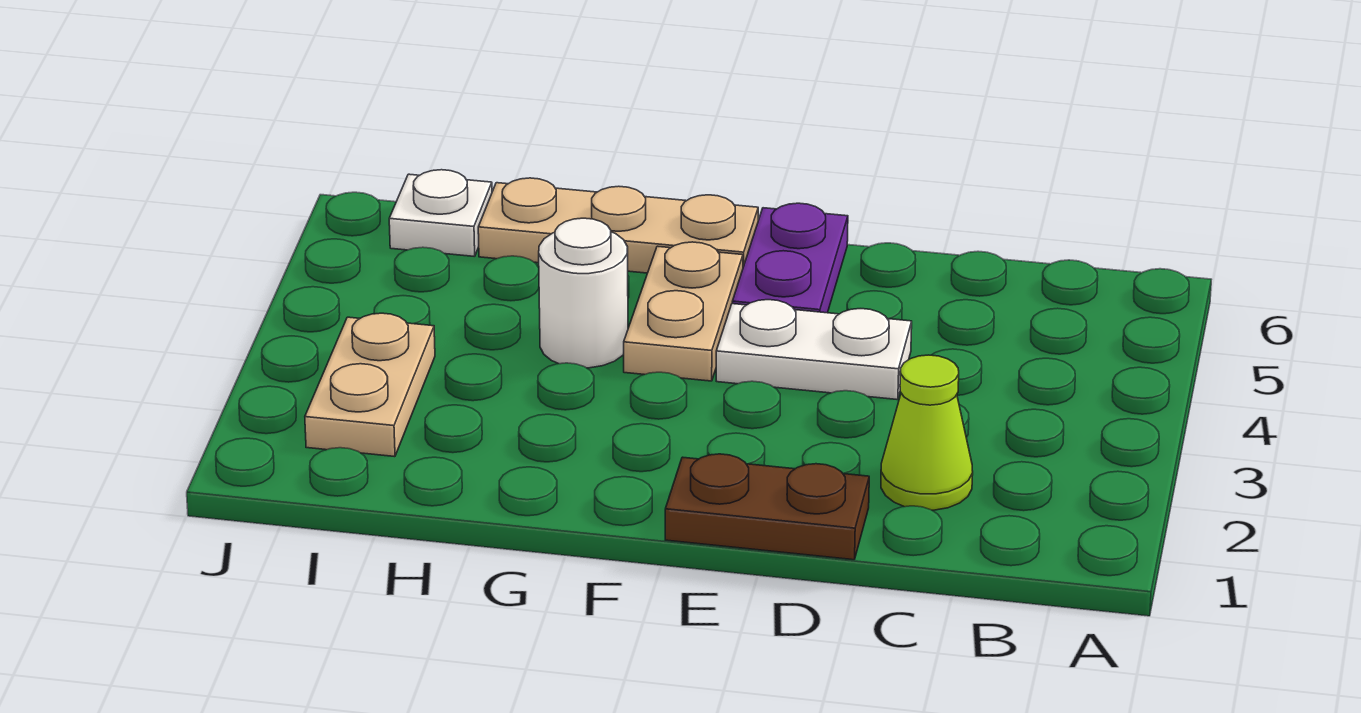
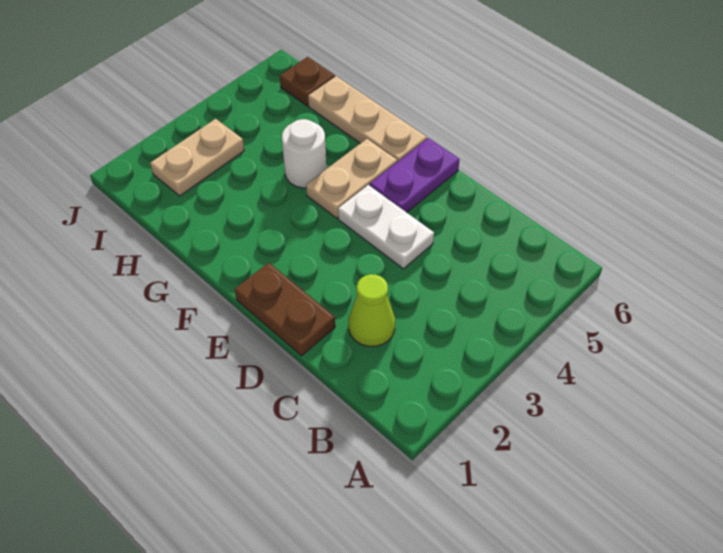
white 1x1 plate [389,170,492,257] -> brown 1x1 plate [280,57,335,106]

